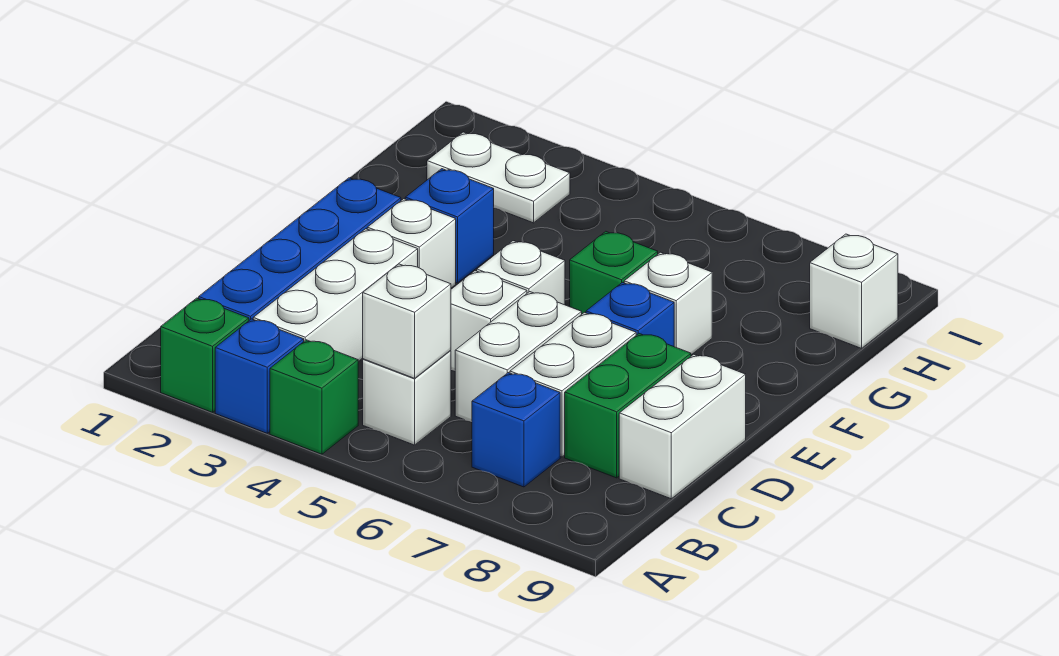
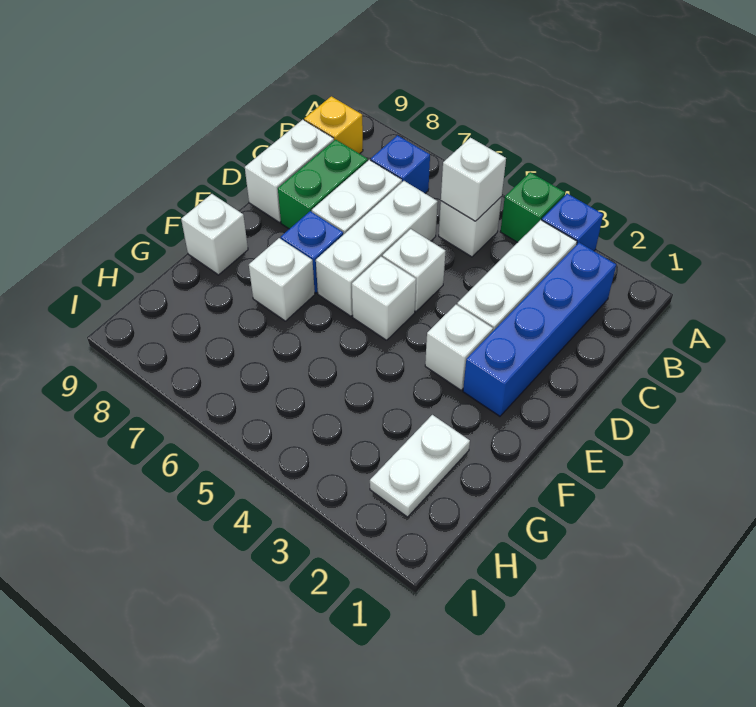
green 1x1 brick [161,298,249,412] -> none
none -> yellow 1x1 brick [304,96,363,154]
white 1x2 brick [455,292,582,421] -> white 1x3 brick [316,181,438,316]
blue 1x1 brick [405,169,494,283] -> none
green 1x1 brick [570,231,658,314] -> none
white 1x2 plate [427,132,570,223] -> white 1x2 plate turned to [370,415,470,517]
white 1x1 brick [810,234,898,348] -> white 1x1 brick moved to [181,194,248,275]

